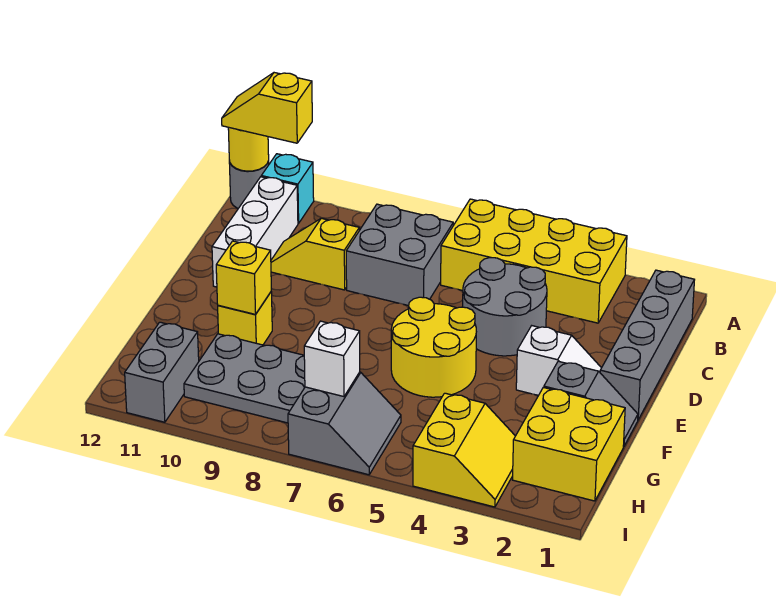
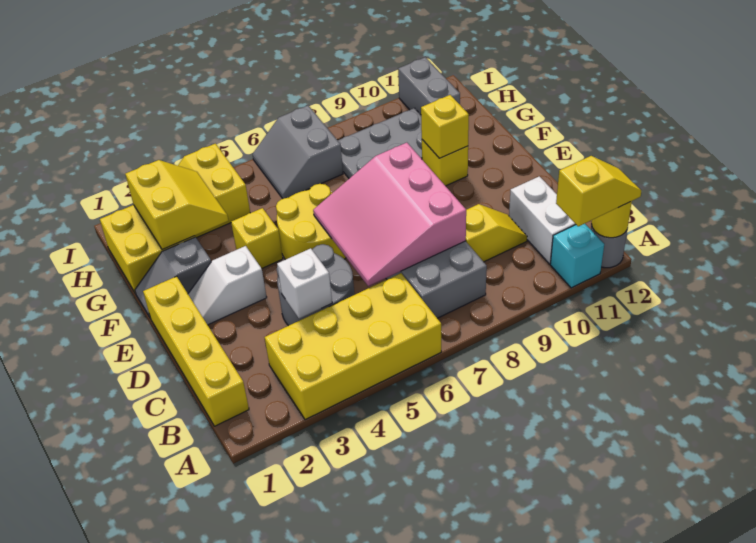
grey 1x4 brick [600,270,694,419] -> yellow 1x4 brick [143,276,249,426]
white 1x3 brick [212,177,298,287] -> white 1x2 brick [509,176,576,264]
none -> pink 3x3 slope [313,143,466,286]
none -> yellow 1x1 brick [231,208,283,268]
none -> yellow 2x2 slope [125,160,228,250]
white 1x1 brick [304,321,360,397] -> white 1x1 brick moved to [277,248,332,319]

